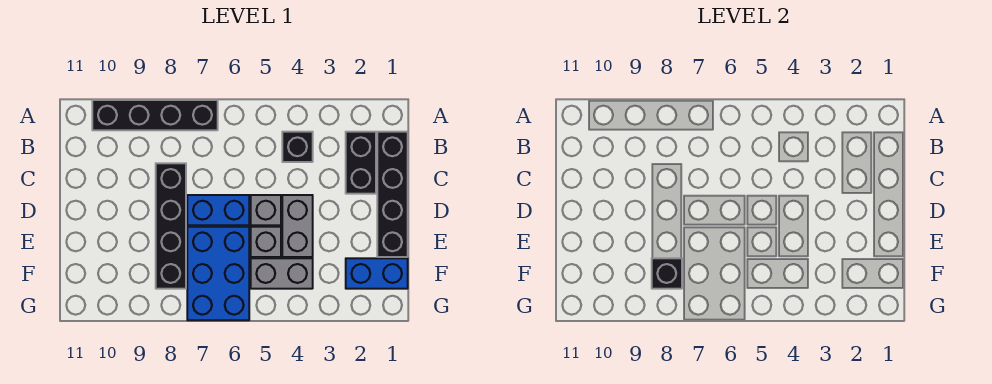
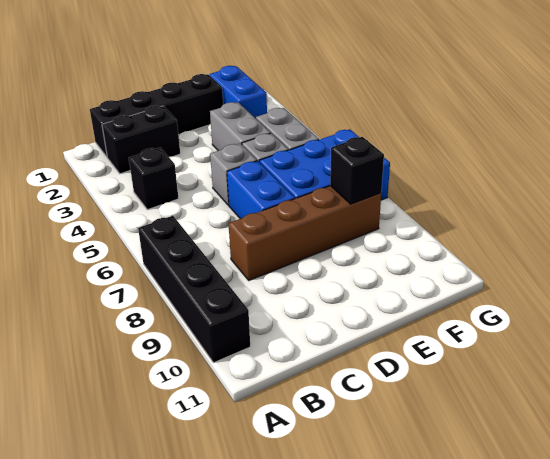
black 1x4 brick [156,163,186,289] -> brown 1x4 brick [228,186,381,280]
grey 1x2 brick [282,195,313,257] -> grey 1x2 brick turned to [210,102,270,151]

